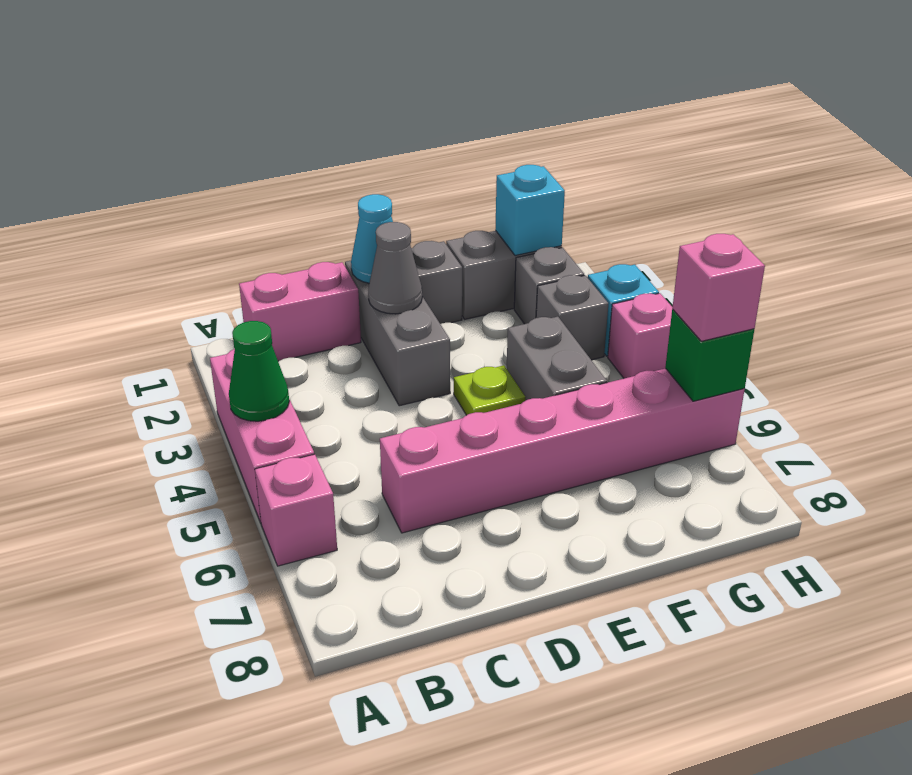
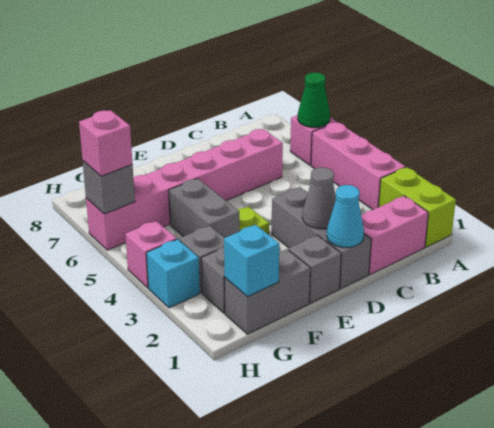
none -> lime 1x2 brick [379,167,456,247]
green 1x1 cone [229,321,289,421] -> green 1x1 cone moved to [298,72,330,128]
green 1x1 brick [665,310,754,401] -> grey 1x1 brick [83,161,135,214]

